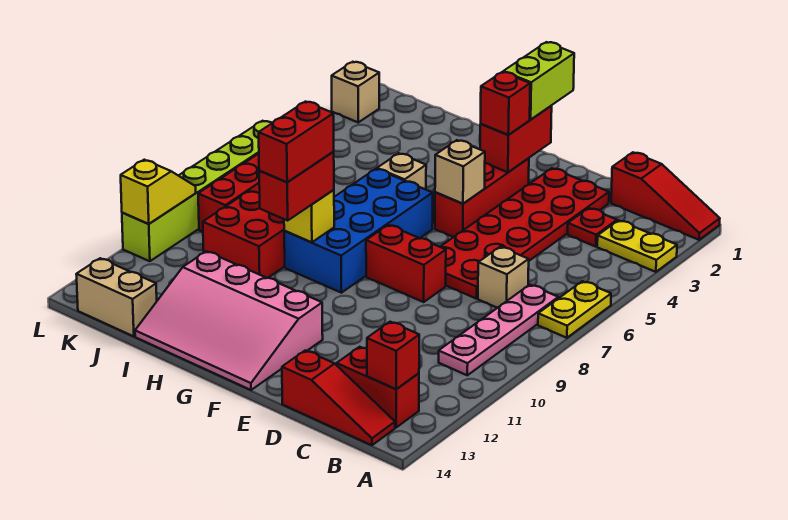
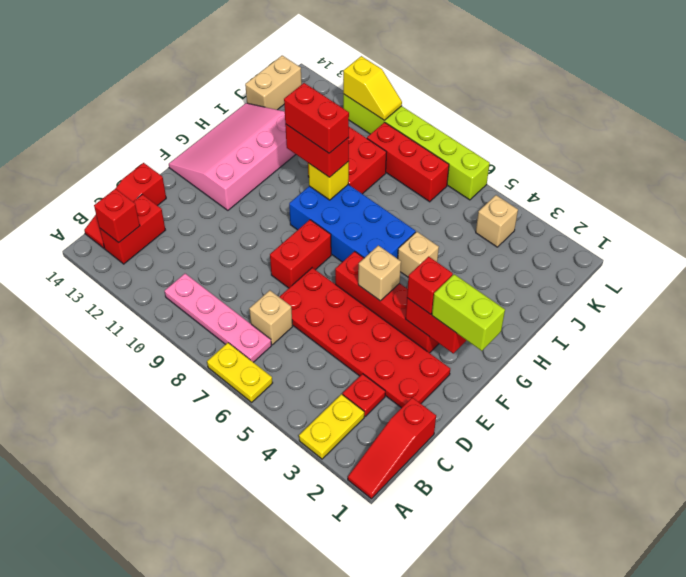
red 1x3 brick [435,158,529,237] -> red 1x4 brick [335,251,439,353]
tan 1x1 brick [332,62,379,122] -> tan 1x1 brick moved to [476,195,518,247]

